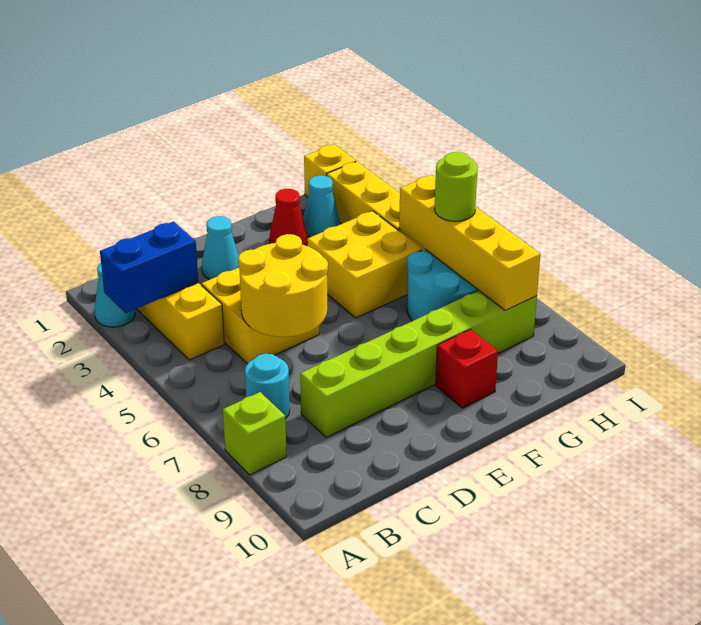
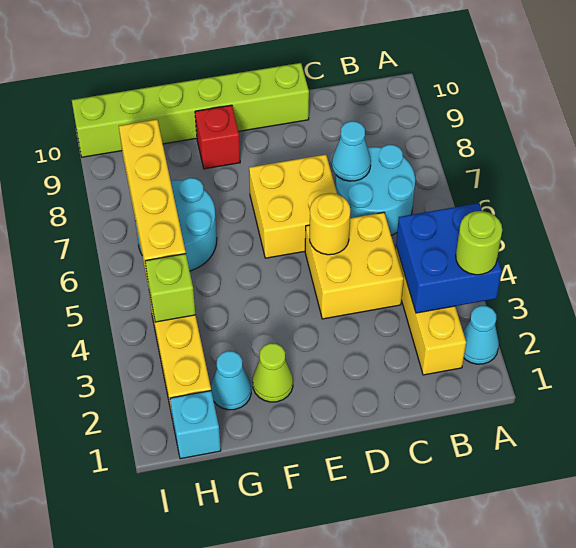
blue 1x2 brick [100,222,198,313] -> blue 2x2 brick [396,203,502,313]
lime 1x1 brick [223,392,287,475] -> lime 1x1 brick moved to [145,254,195,322]
cyan 1x1 round brick [245,354,290,419] -> cyan 2x2 round brick [336,145,415,235]
yellow 2x2 round brick [238,234,328,337] -> yellow 1x1 round brick [310,193,350,255]
lime 1x6 brick [300,290,537,437] -> lime 1x6 brick moved to [72,63,309,157]
cyan 1x1 cone [202,216,239,280] -> cyan 1x1 cone moved to [332,121,371,181]
red 1x1 cone [270,189,308,246] -> lime 1x1 cone [253,343,293,402]
yellow 2x2 brick [307,211,422,318] -> yellow 2x2 brick moved to [249,154,337,258]
yellow 1x1 brick [304,144,356,197] -> cyan 1x1 brick [170,391,221,459]
lime 1x1 round brick [434,152,478,221] -> lime 1x1 round brick moved to [456,211,502,275]

